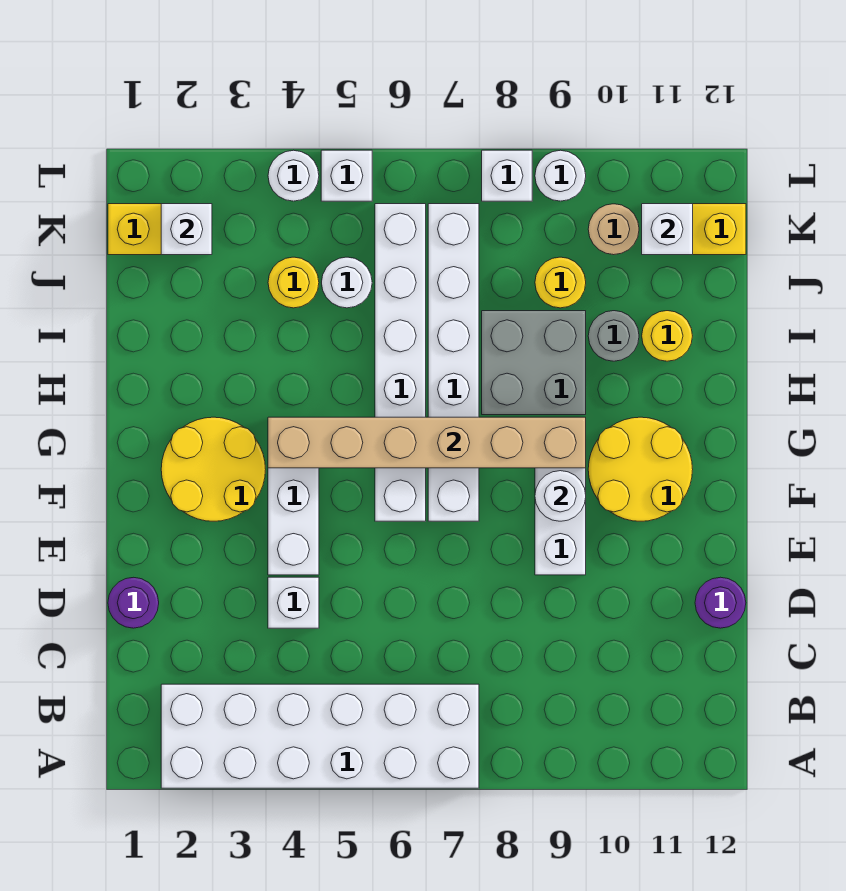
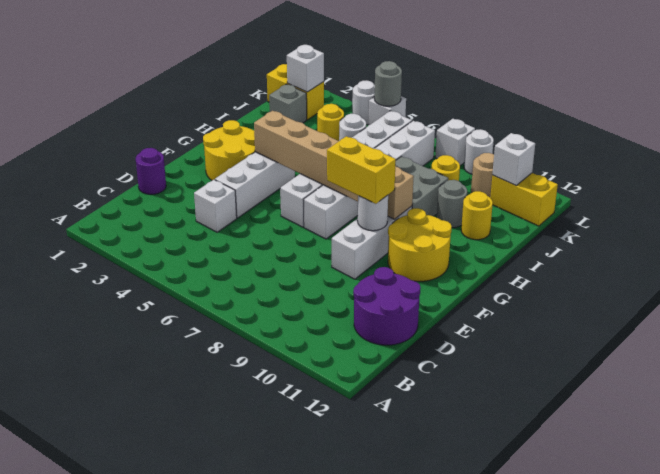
white 2x6 brick [161,684,479,788] -> none
purple 1x1 round brick [695,577,746,628] -> purple 2x2 round brick [353,267,421,345]
none -> yellow 1x2 brick [327,136,396,204]
none -> grey 1x1 brick [269,84,307,123]
none -> grey 1x1 round brick [374,61,402,106]

